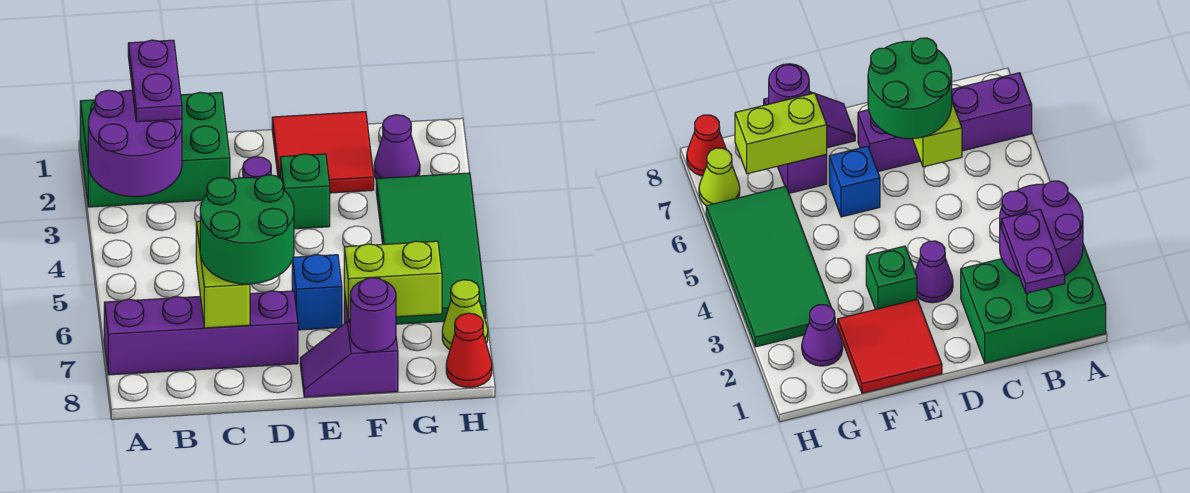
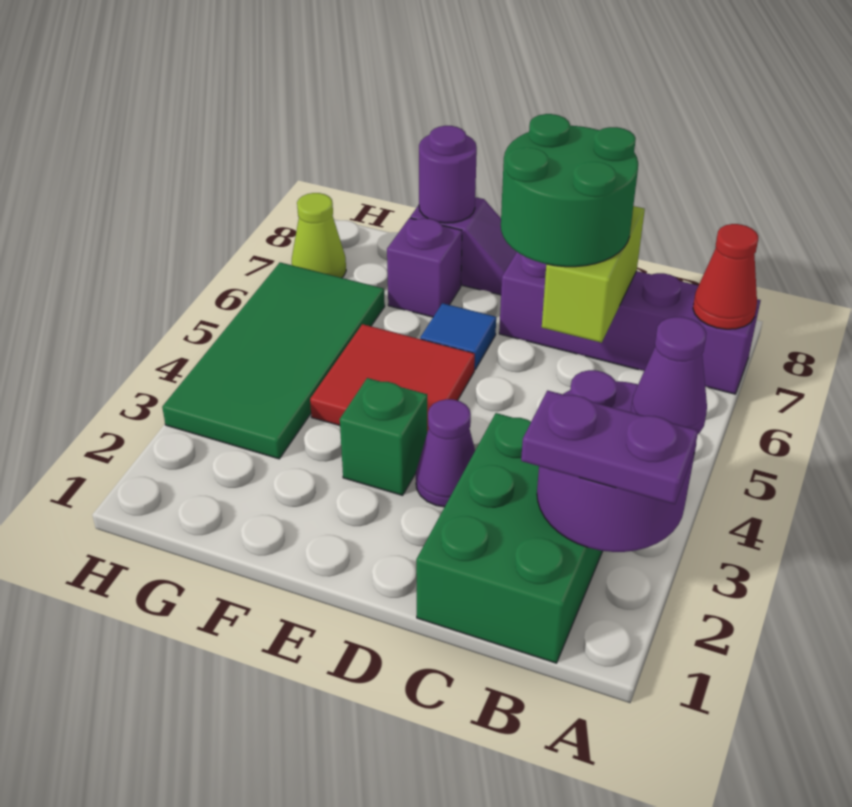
green 2x3 brick [80,92,230,207] -> green 2x3 brick turned to [416,413,602,663]
purple 1x2 plate [128,40,182,122] -> purple 1x2 plate turned to [521,391,698,504]
red 2x2 tile [272,112,374,193] -> red 2x2 tile moved to [310,324,475,432]
blue 1x1 brick [292,255,342,330] -> blue 1x1 tile [420,303,496,370]
lime 1x2 brick [344,241,442,320] -> none
purple 1x1 cone [374,115,420,179] -> purple 1x1 cone moved to [631,317,707,434]
red 1x1 cone [446,313,492,387] -> red 1x1 cone moved to [693,224,758,329]

